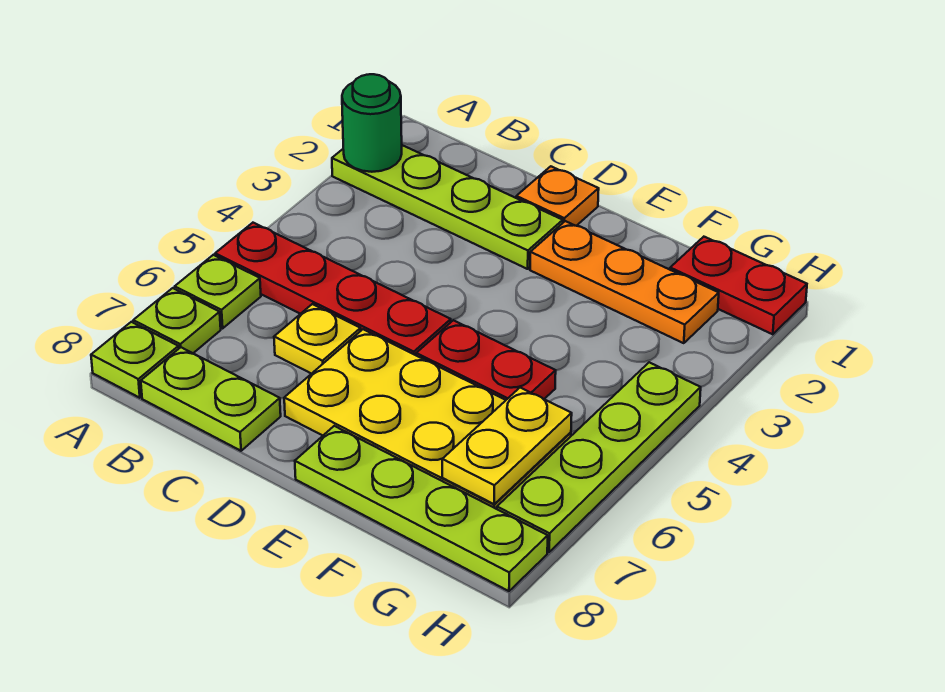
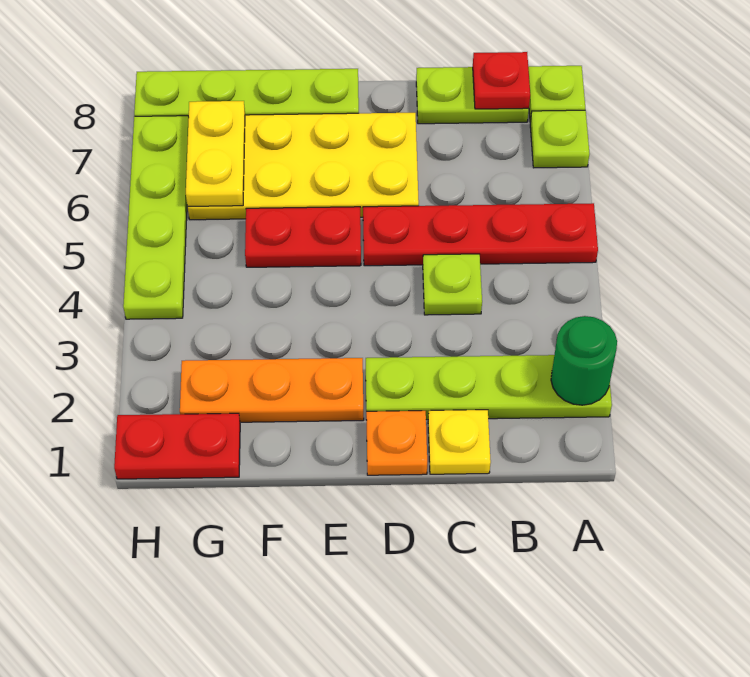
lime 1x1 plate [175,255,261,328] -> lime 1x1 plate moved to [423,254,482,315]
none -> red 1x1 plate [473,52,530,109]
yellow 1x1 plate [274,304,361,374] -> yellow 1x1 plate moved to [428,410,491,474]

